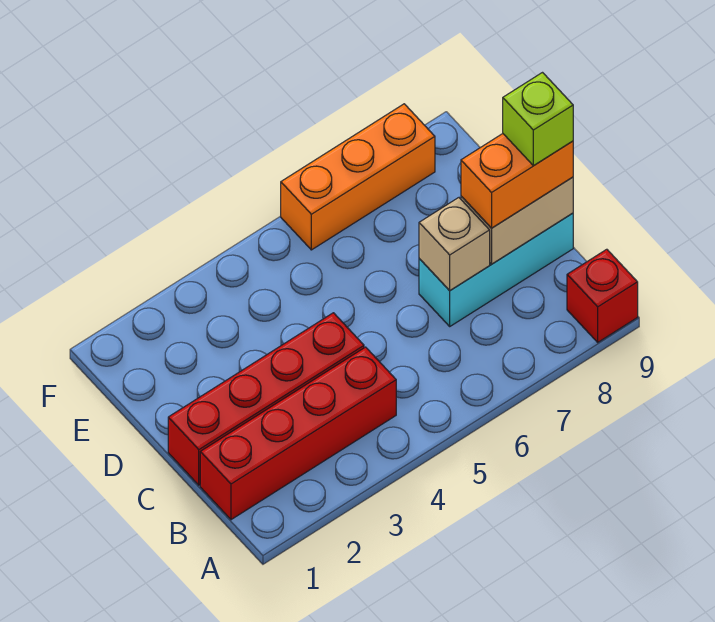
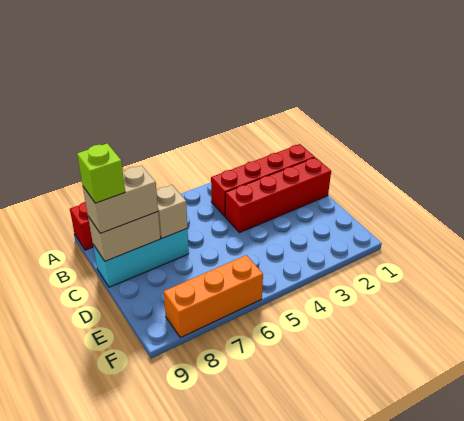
orange 1x2 brick [461,134,573,228] -> tan 1x2 brick [83,165,158,233]

